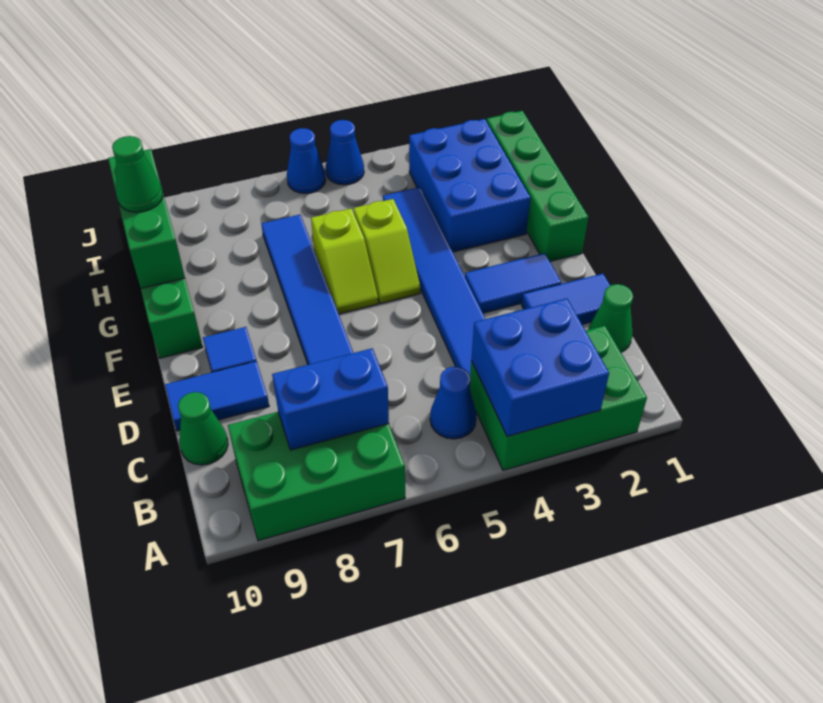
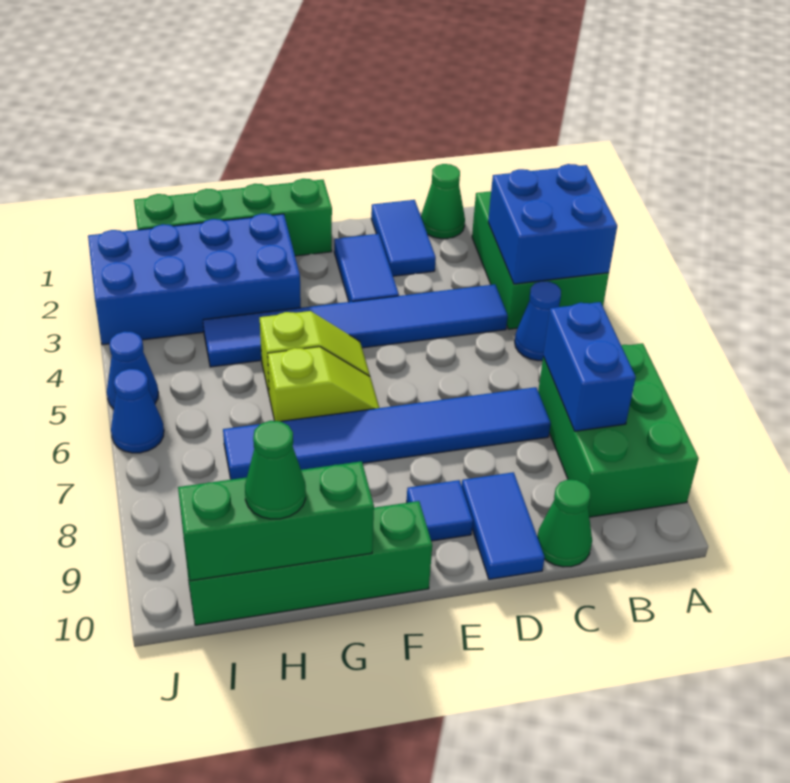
blue 2x3 brick [409,119,531,252] -> blue 2x4 brick [88,214,301,345]

